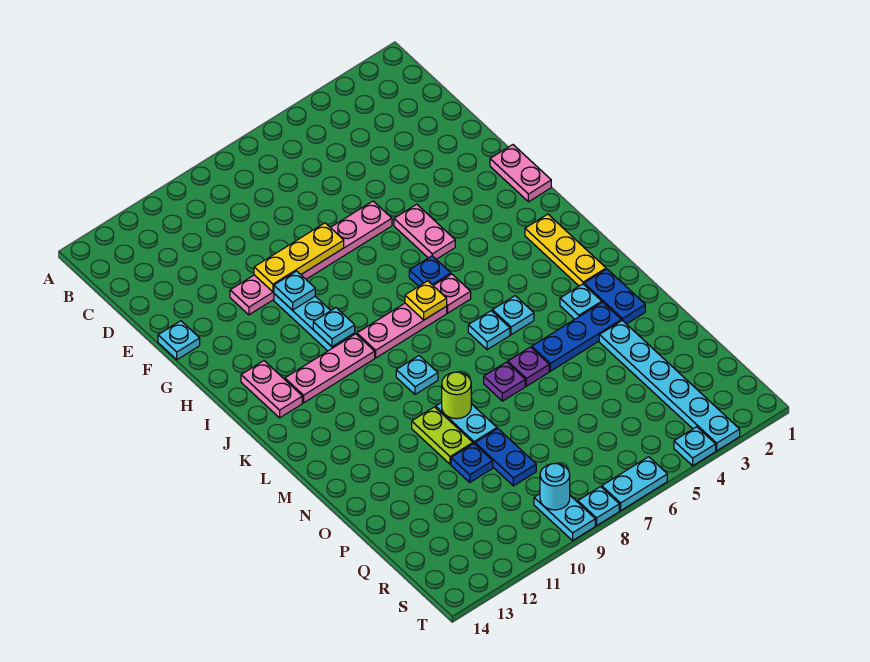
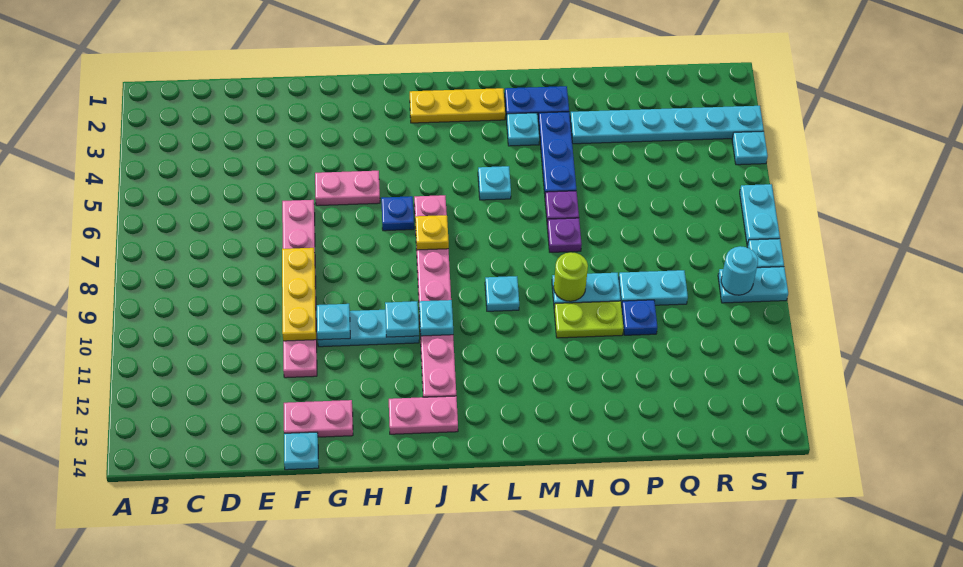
pink 1x2 plate [490,145,551,202] -> pink 1x2 plate moved to [284,400,353,437]
cyan 1x1 plate [468,311,510,350] -> cyan 1x1 plate moved to [419,300,453,336]
blue 1x2 plate [475,429,536,486] -> cyan 1x2 plate [619,270,688,306]

